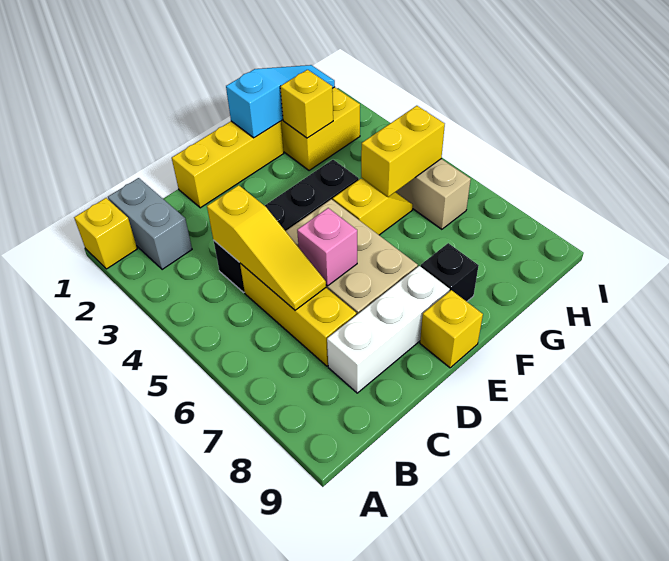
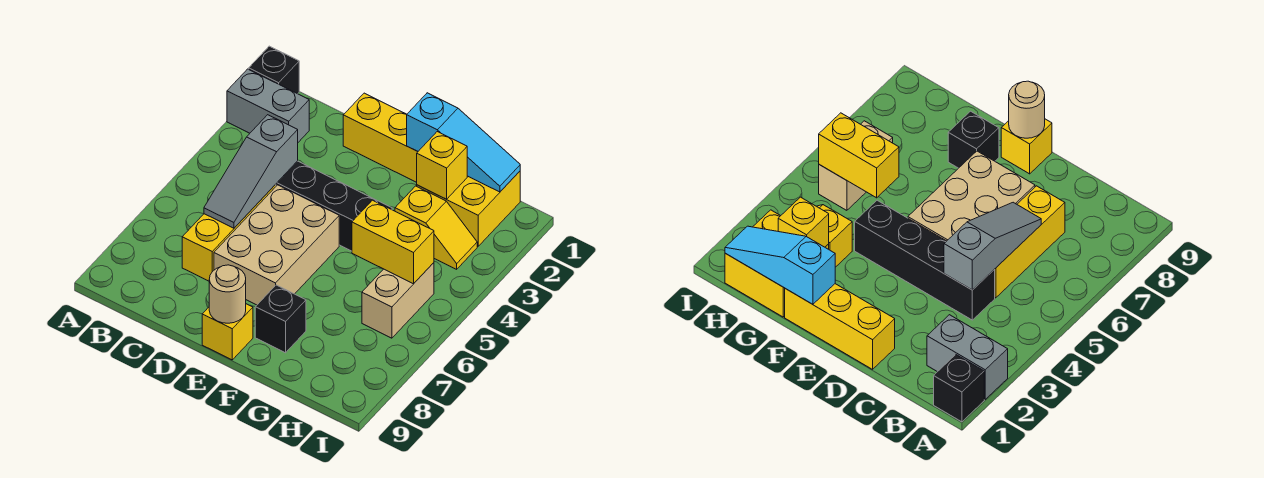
yellow 1x1 brick [74,198,137,269] -> black 1x1 brick [249,46,299,94]
grey 1x2 brick [108,178,192,270] -> grey 1x2 brick turned to [227,69,309,142]
yellow 1x3 slope [207,185,326,310] -> grey 1x3 slope [204,115,298,228]
white 1x3 brick [327,266,450,393] -> none
pink 1x1 brick [297,208,357,286] -> none
none -> tan 1x1 round brick [209,265,246,323]
yellow 1x2 slope [333,179,413,235] -> yellow 1x2 slope moved to [395,186,477,269]

